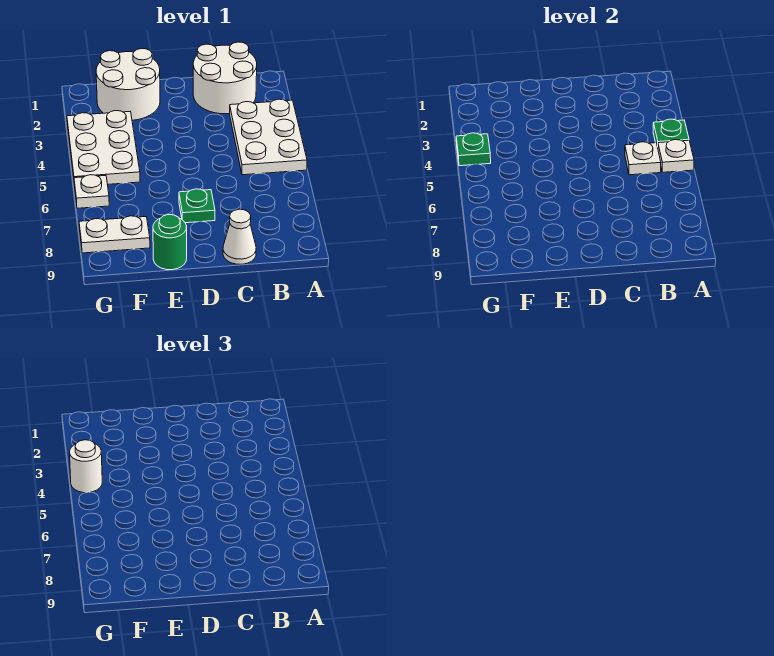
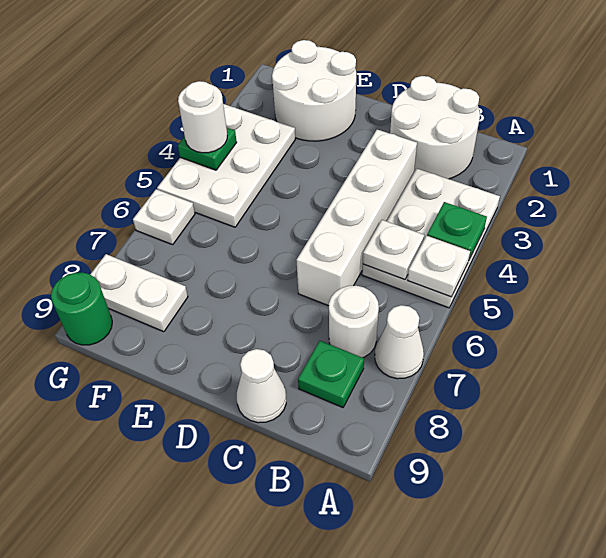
none -> white 1x1 cone [375,305,424,379]
none -> white 1x1 round brick [329,286,379,358]
none -> white 1x4 brick [296,130,417,306]
green 1x1 plate [179,189,215,223] -> green 1x1 plate moved to [298,341,364,408]
green 1x1 round brick [153,214,187,270] -> green 1x1 round brick moved to [51,272,112,345]

